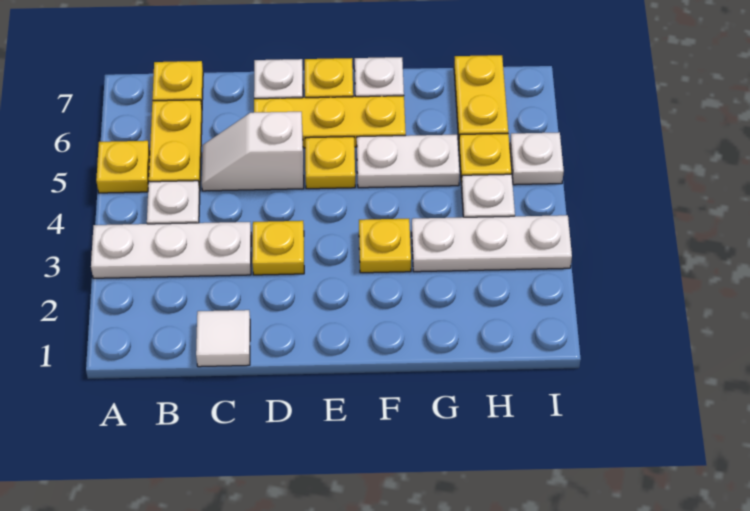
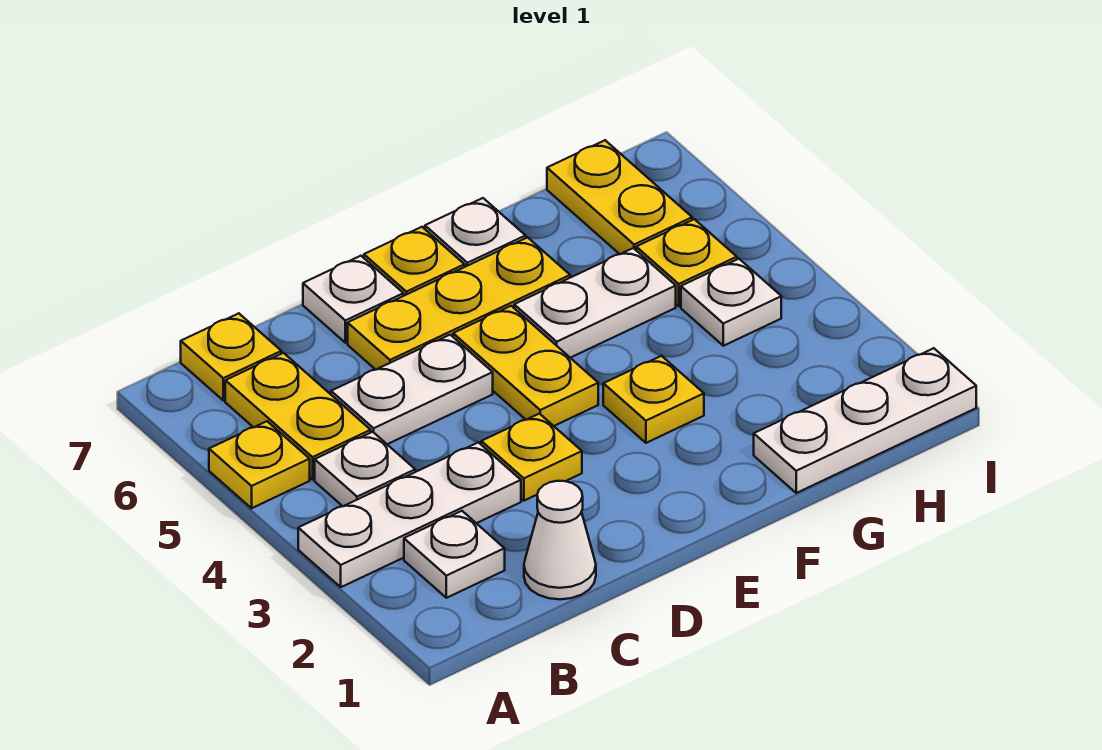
white 1x1 tile [196,310,250,367] -> white 1x1 cone [524,481,596,599]
white 1x2 slope [202,112,304,191] -> white 1x2 plate [331,335,493,444]
yellow 1x1 plate [305,137,355,189] -> yellow 1x2 plate [453,306,598,426]
white 1x3 plate [412,215,572,272] -> white 1x3 plate moved to [754,348,976,493]
white 1x1 plate [510,132,564,185] -> white 1x1 plate moved to [404,511,505,598]

